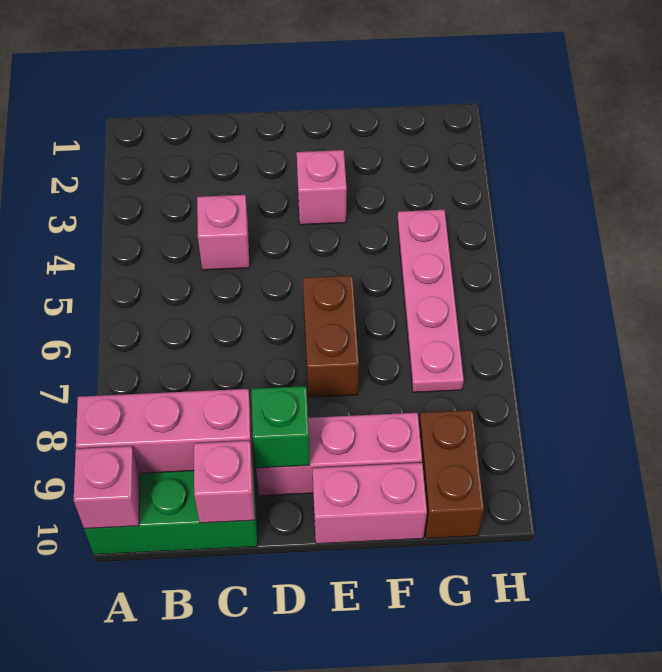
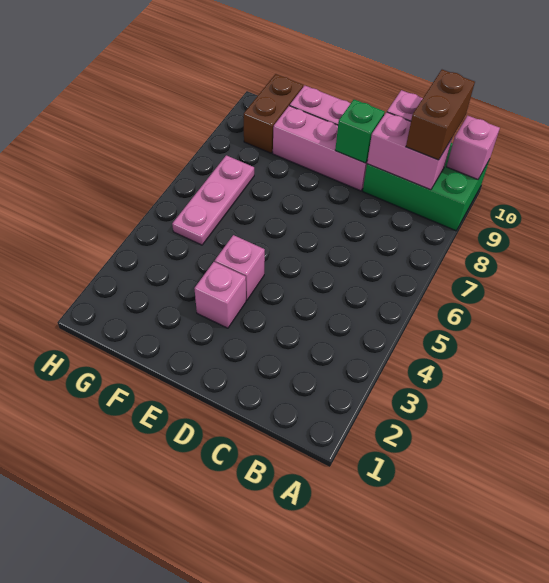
pink 1x3 brick [76,389,253,473] -> pink 1x2 brick [367,112,452,190]
pink 1x1 brick [197,195,250,270] -> pink 1x1 brick moved to [215,235,265,301]
brown 1x2 brick [303,276,359,397] -> brown 1x2 brick moved to [406,70,475,160]
pink 1x4 plate [397,210,464,392] -> pink 1x3 plate [172,155,254,245]

